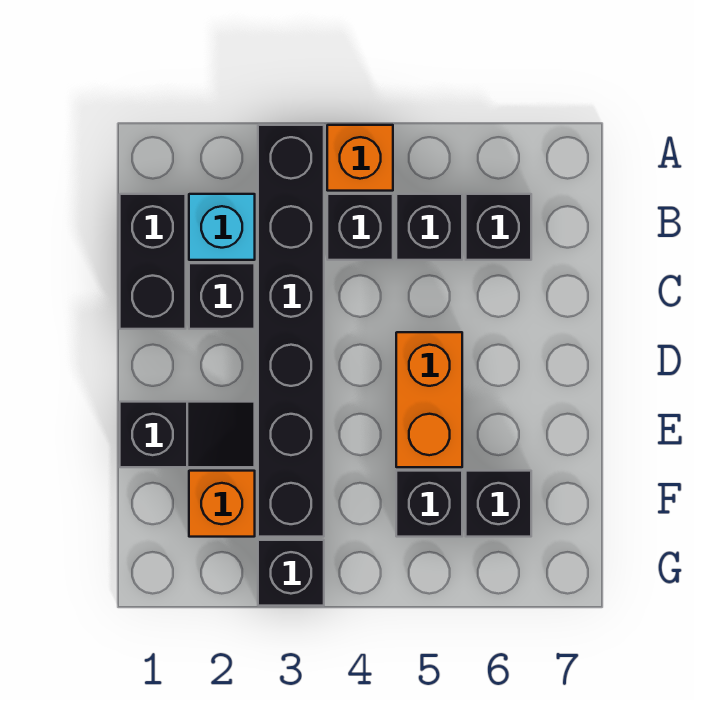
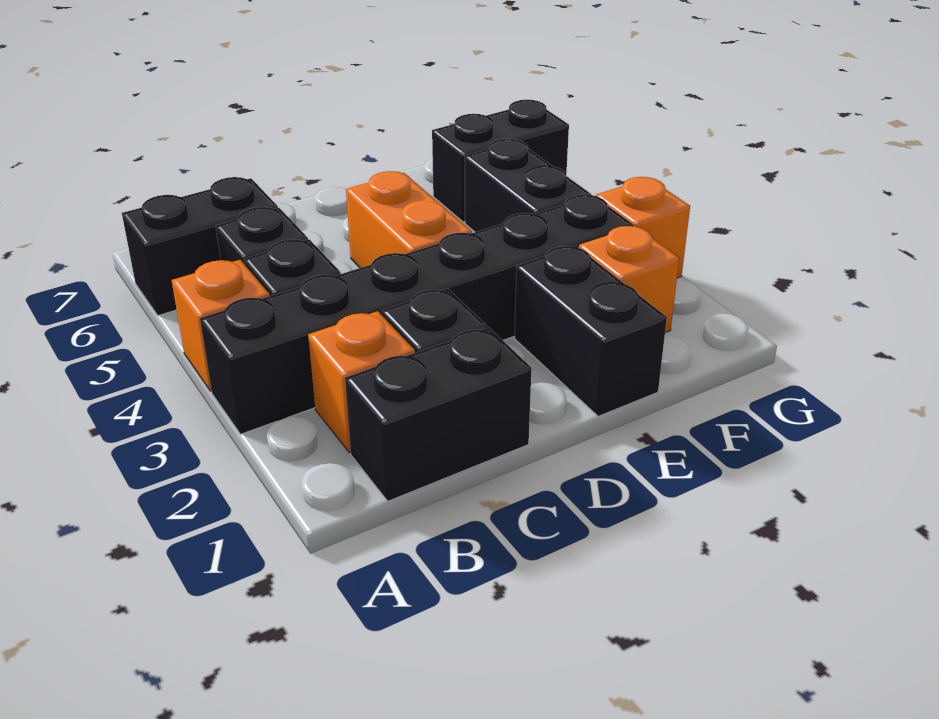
cyan 1x1 brick [189,194,255,260] -> orange 1x1 brick [308,311,415,453]
black 1x1 brick [466,194,531,260] -> black 1x2 brick [122,177,278,316]
orange 1x2 brick [396,332,462,467] -> orange 1x2 brick turned to [346,171,472,268]
black 1x2 slope [120,402,255,467] -> black 1x2 brick [515,246,667,416]
black 1x1 brick [396,471,462,537] -> black 1x2 brick [465,139,591,232]
black 1x1 brick [466,471,531,537] -> black 1x2 brick [432,100,569,222]
black 1x1 brick [258,540,324,606] -> orange 1x1 brick [596,177,690,278]

